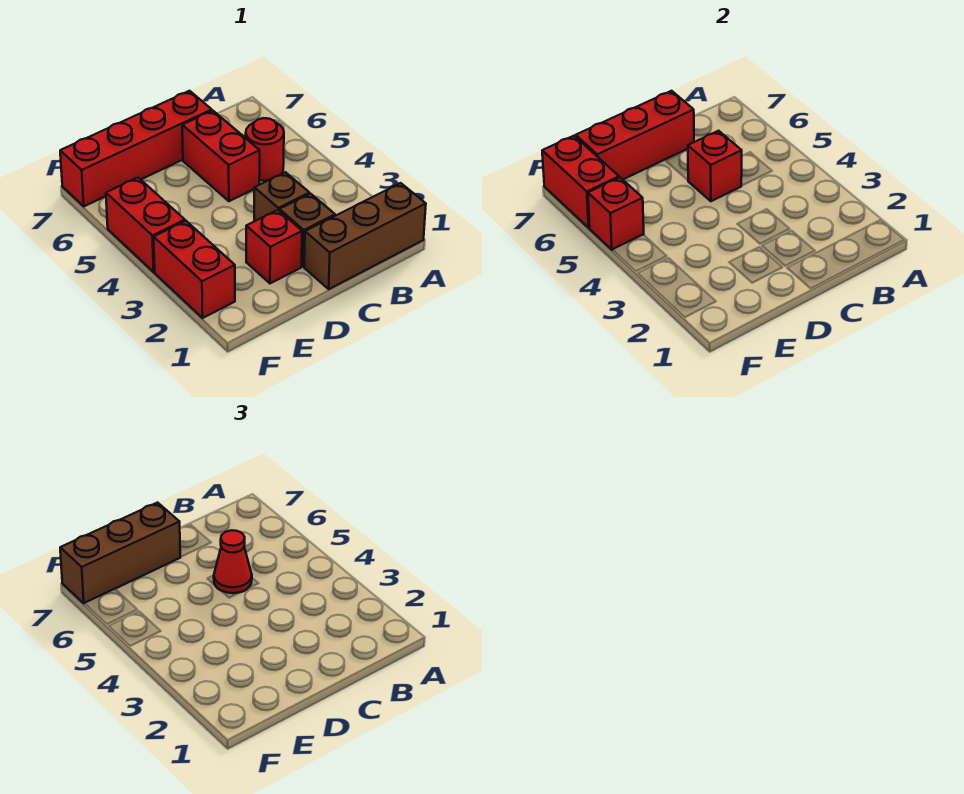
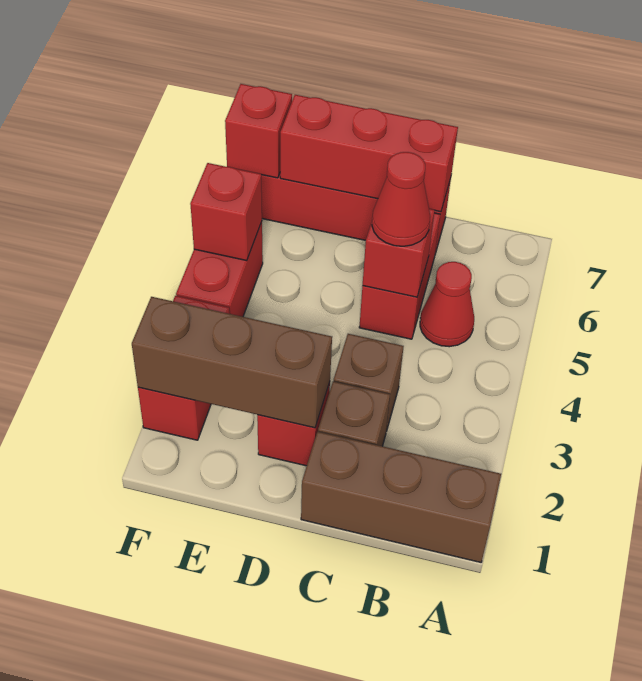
red 1x1 round brick [246,118,284,181] -> red 1x1 cone [420,262,474,347]
brown 1x3 brick [60,503,180,603] -> brown 1x3 brick moved to [132,297,332,428]
red 1x2 brick [542,136,619,228] -> red 1x1 brick [225,84,292,178]

